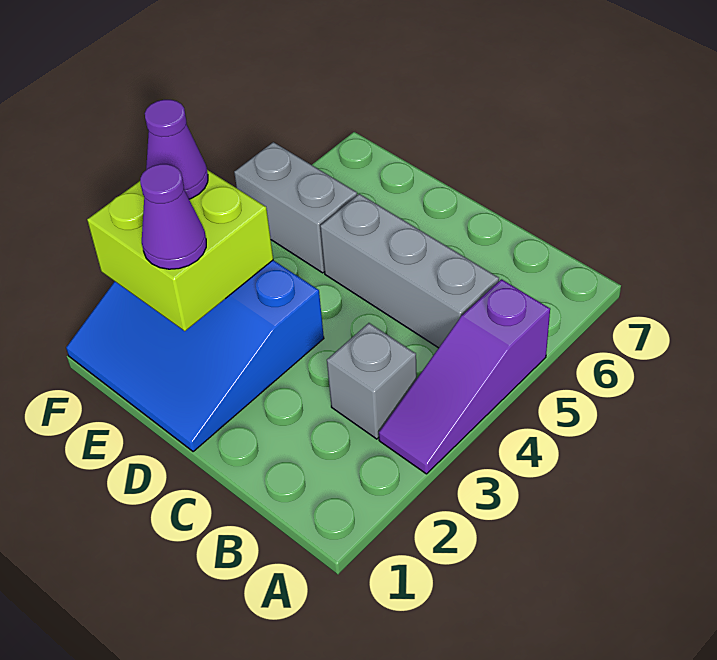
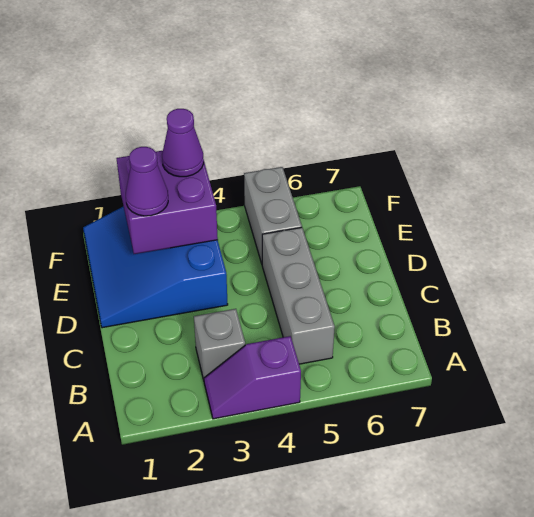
purple 1x3 slope [379,279,550,474] -> purple 1x2 slope [204,336,301,419]
lime 2x2 brick [87,170,273,331] -> purple 2x2 brick [116,151,218,254]

